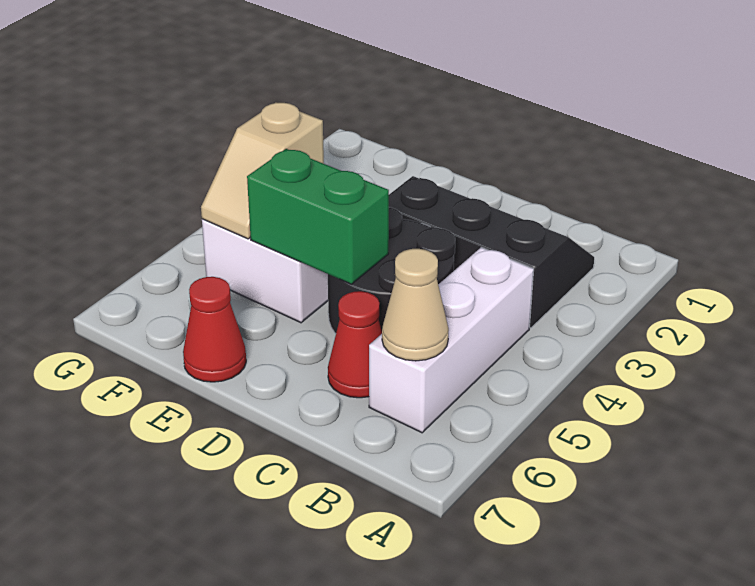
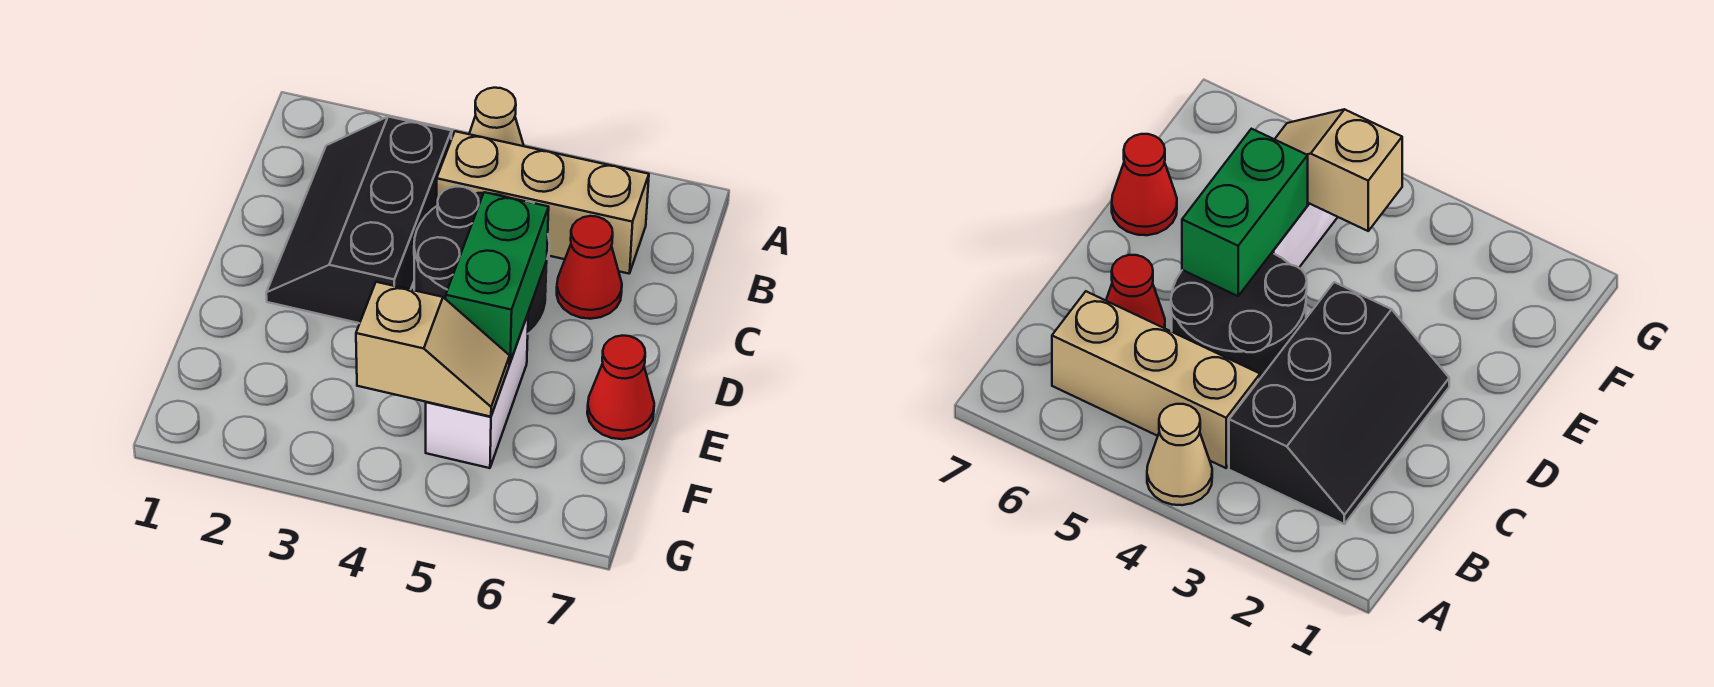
white 1x3 brick [369,247,534,433] -> tan 1x3 brick [437,131,649,274]
tan 1x1 cone [382,249,449,361] -> tan 1x1 cone moved to [469,88,524,146]

